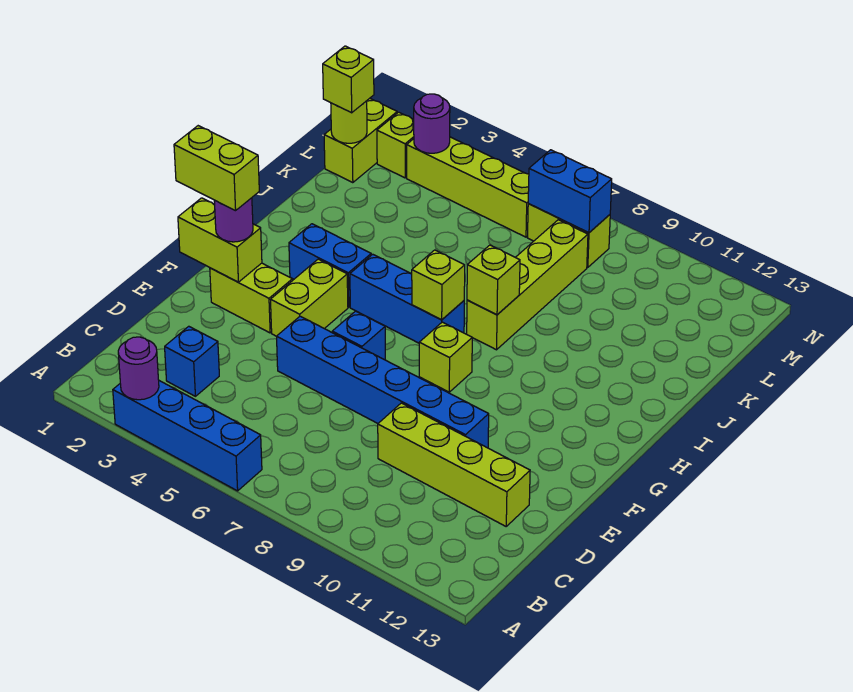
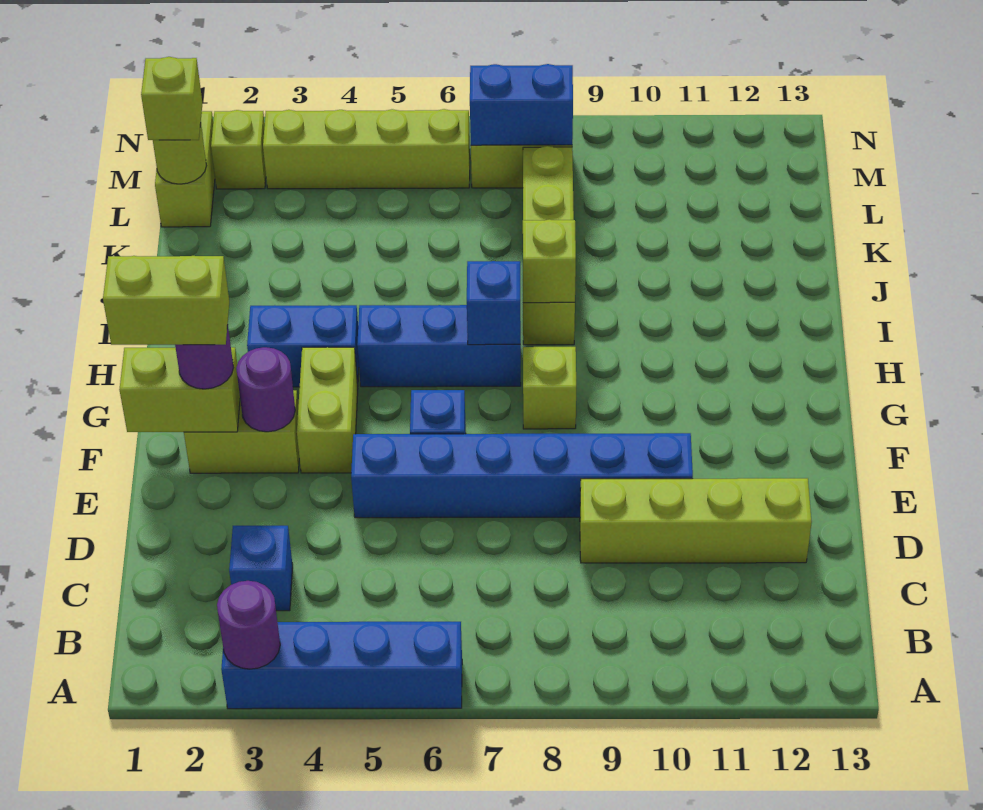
lime 1x1 brick [412,250,465,320] -> blue 1x1 brick [467,261,520,345]
purple 1x1 round brick [414,94,450,153] -> purple 1x1 round brick moved to [236,347,295,432]

